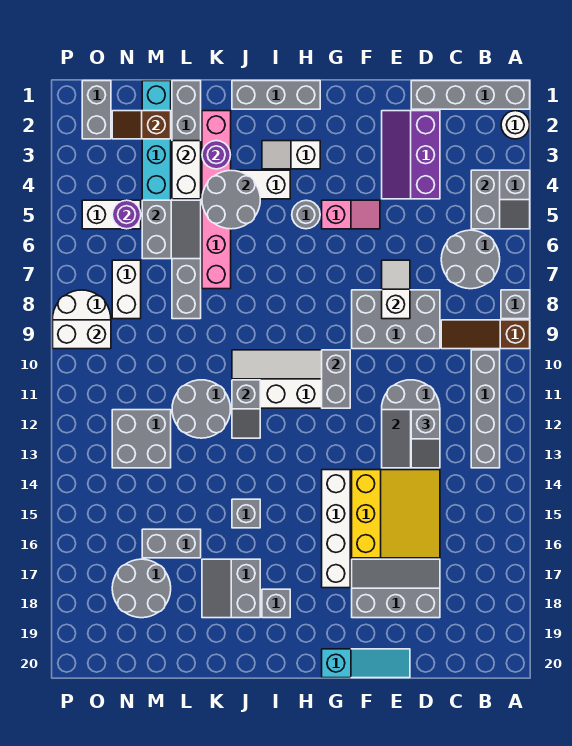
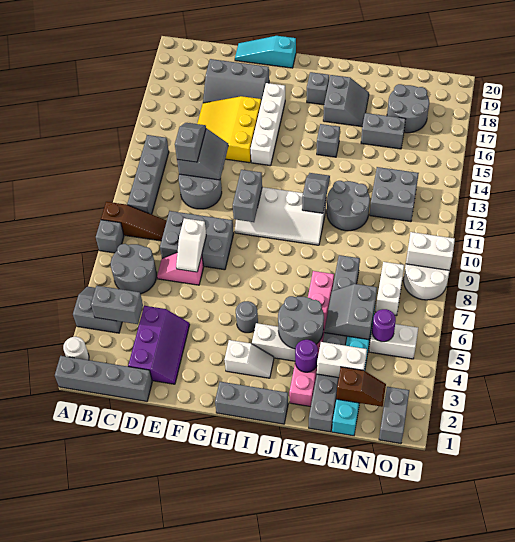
grey 1x2 brick [471,170,500,229] -> grey 1x2 brick turned to [91,286,143,324]
pink 1x2 slope [322,200,380,229] -> pink 1x2 slope moved to [157,252,204,285]
white 1x2 brick [172,141,201,199] -> white 1x2 brick turned to [317,342,367,378]

